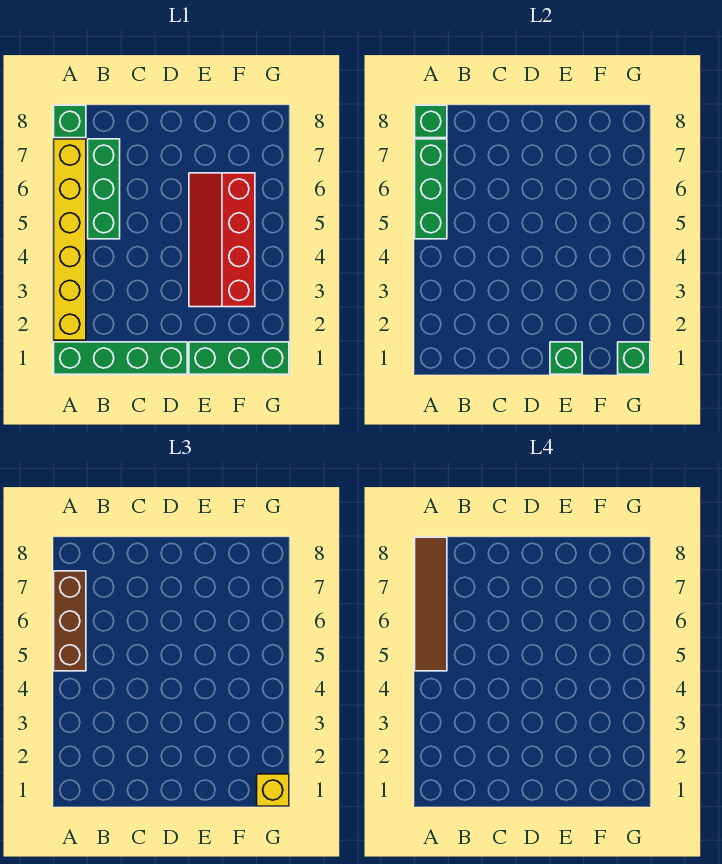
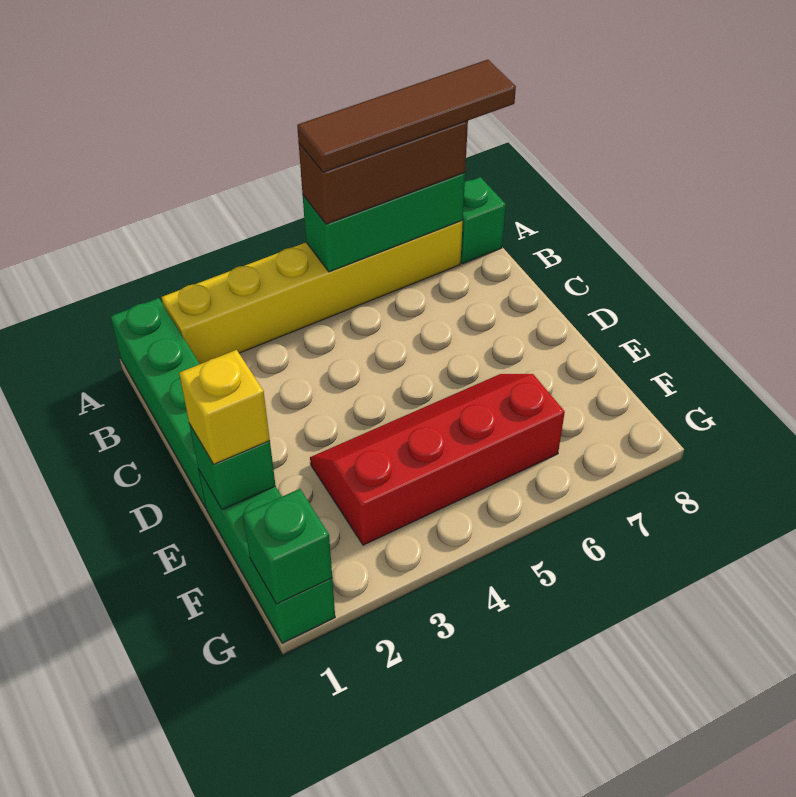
green 1x1 brick [415,105,447,138] -> none
green 1x3 brick [88,139,120,239] -> none
yellow 1x1 brick [257,774,289,806] -> yellow 1x1 brick moved to [179,350,270,464]

